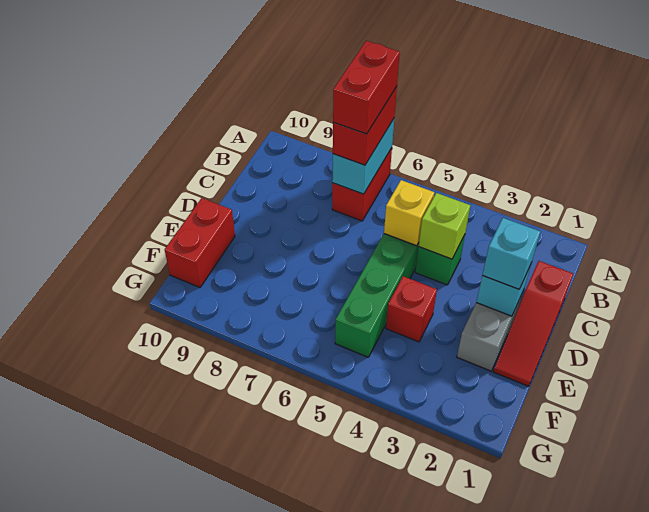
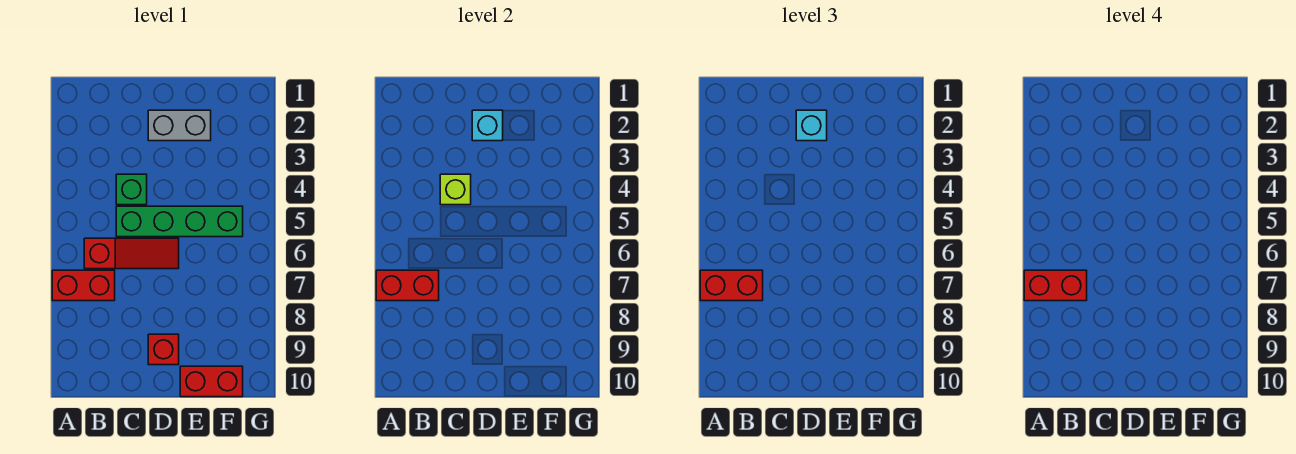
cyan 1x2 brick [332,119,394,194] -> red 1x2 brick [376,270,439,301]
red 1x3 slope [493,261,573,386] -> red 1x3 slope moved to [84,238,179,269]
yellow 1x1 brick [384,180,434,246] -> none
red 1x1 brick [386,276,437,342] -> red 1x1 brick moved to [148,334,179,365]

